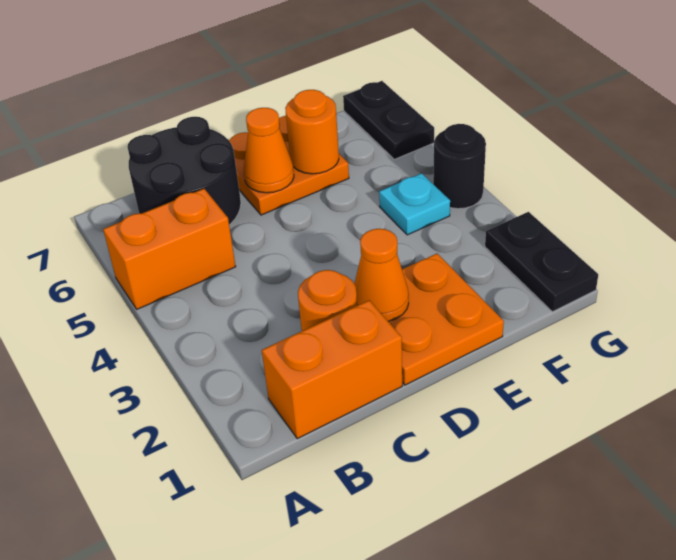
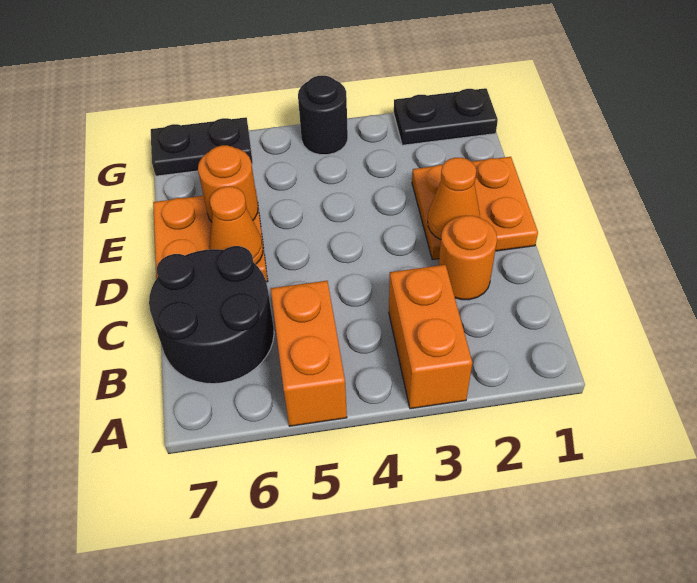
orange 1x2 brick [262,300,402,439] -> orange 1x2 brick moved to [389,265,472,409]
cyan 1x1 plate [379,173,450,235] -> none

